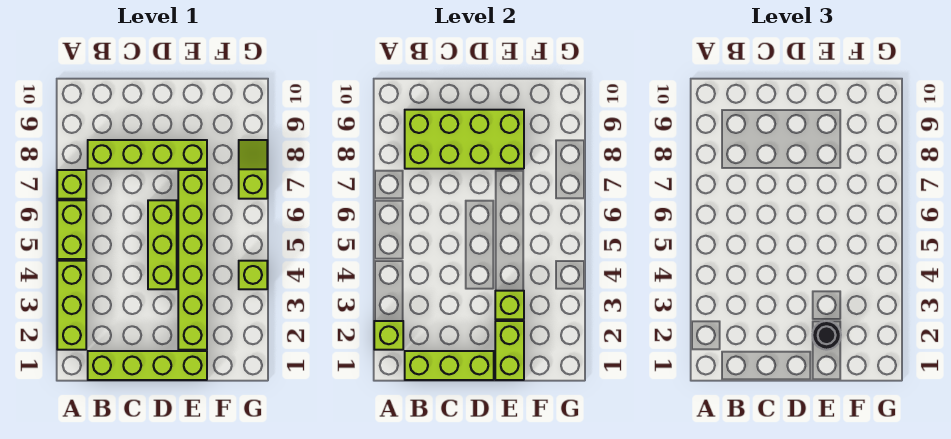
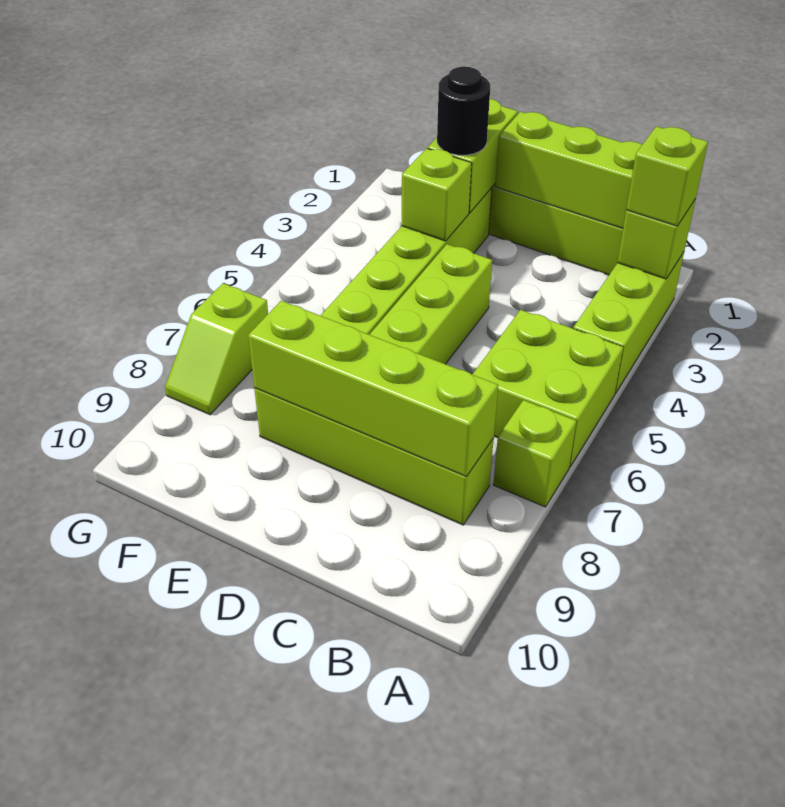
lime 1x2 brick [57,200,86,259] -> lime 2x2 brick [472,310,623,467]
lime 2x4 brick [405,110,524,169] -> lime 1x4 brick [248,301,498,477]
lime 1x1 brick [239,261,267,289] -> lime 1x1 brick moved to [626,126,708,226]

